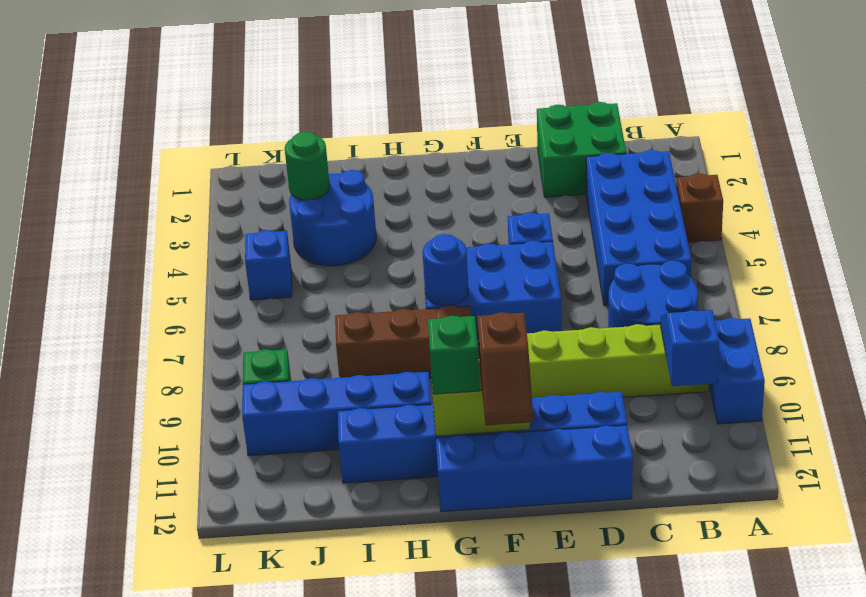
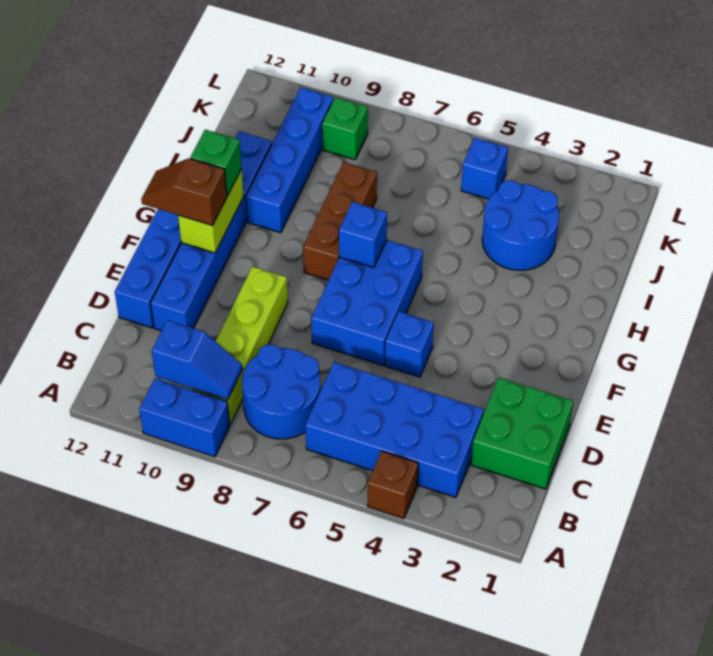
blue 1x1 round brick [422,234,468,306] -> blue 1x1 brick [339,202,387,268]
green 1x1 round brick [285,132,330,200] -> none

